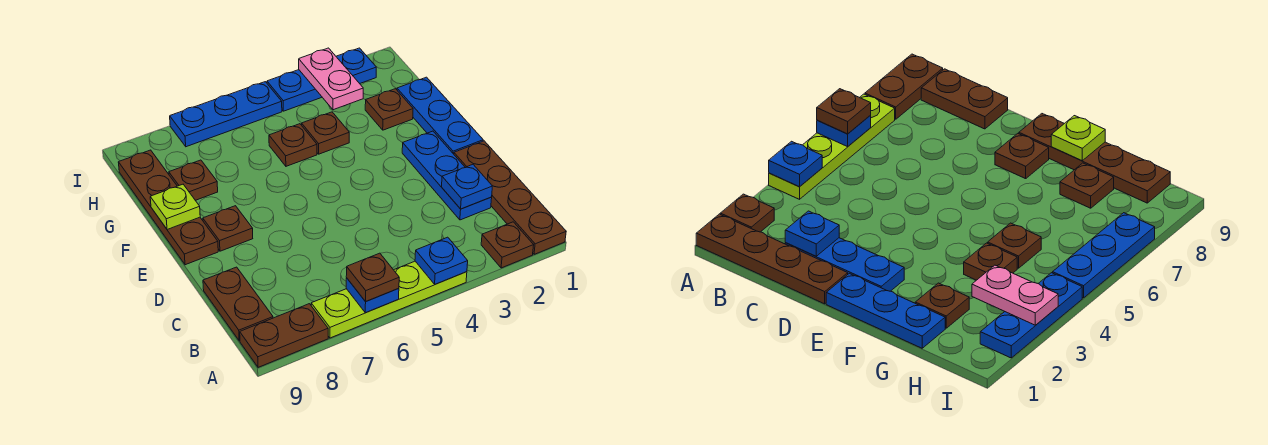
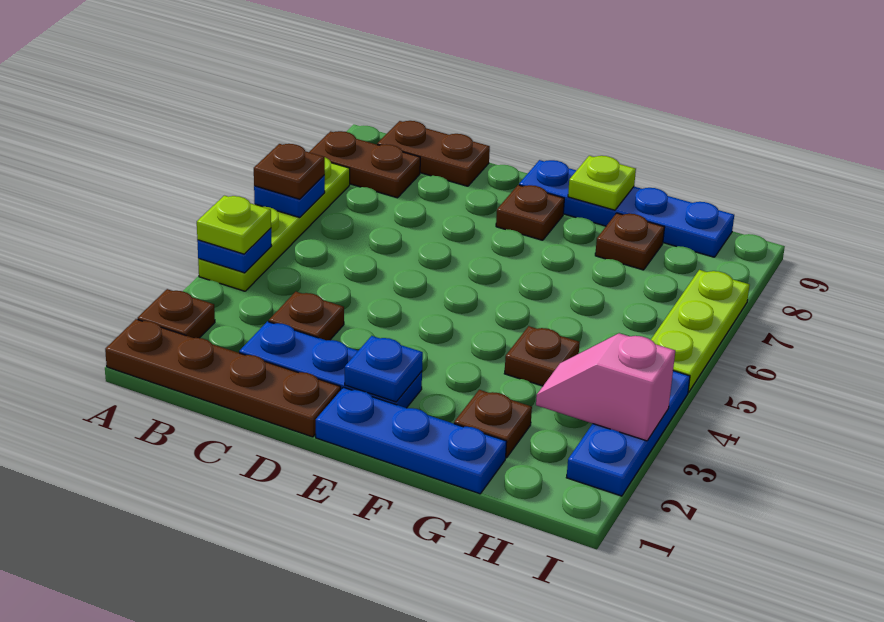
none -> lime 1x1 plate [197,196,271,254]
brown 1x2 plate [240,304,328,367] -> brown 1x2 plate turned to [310,131,420,198]
blue 1x1 plate [442,165,492,209] -> blue 1x1 plate moved to [345,336,423,402]
brown 1x4 plate [118,150,218,265] -> blue 1x4 plate [519,160,734,257]
brown 1x1 plate [269,124,317,166] -> brown 1x1 plate moved to [269,292,344,341]
pink 1x2 plate [299,48,363,110] -> pink 1x2 slope [536,333,675,441]
blue 1x3 plate [170,82,282,147] -> lime 1x3 plate [651,270,750,392]

